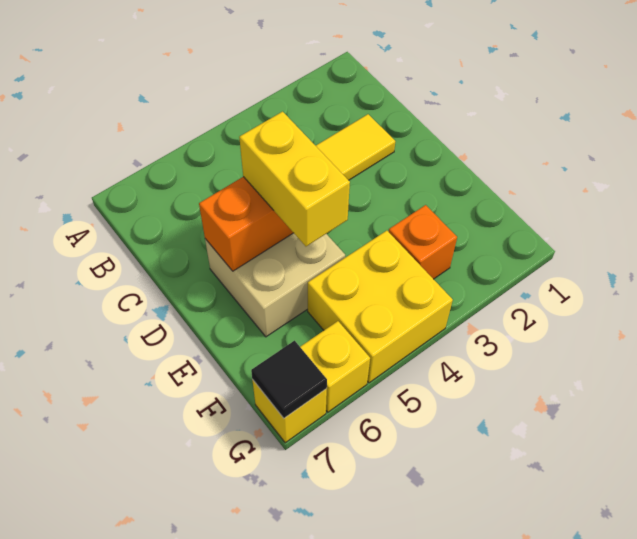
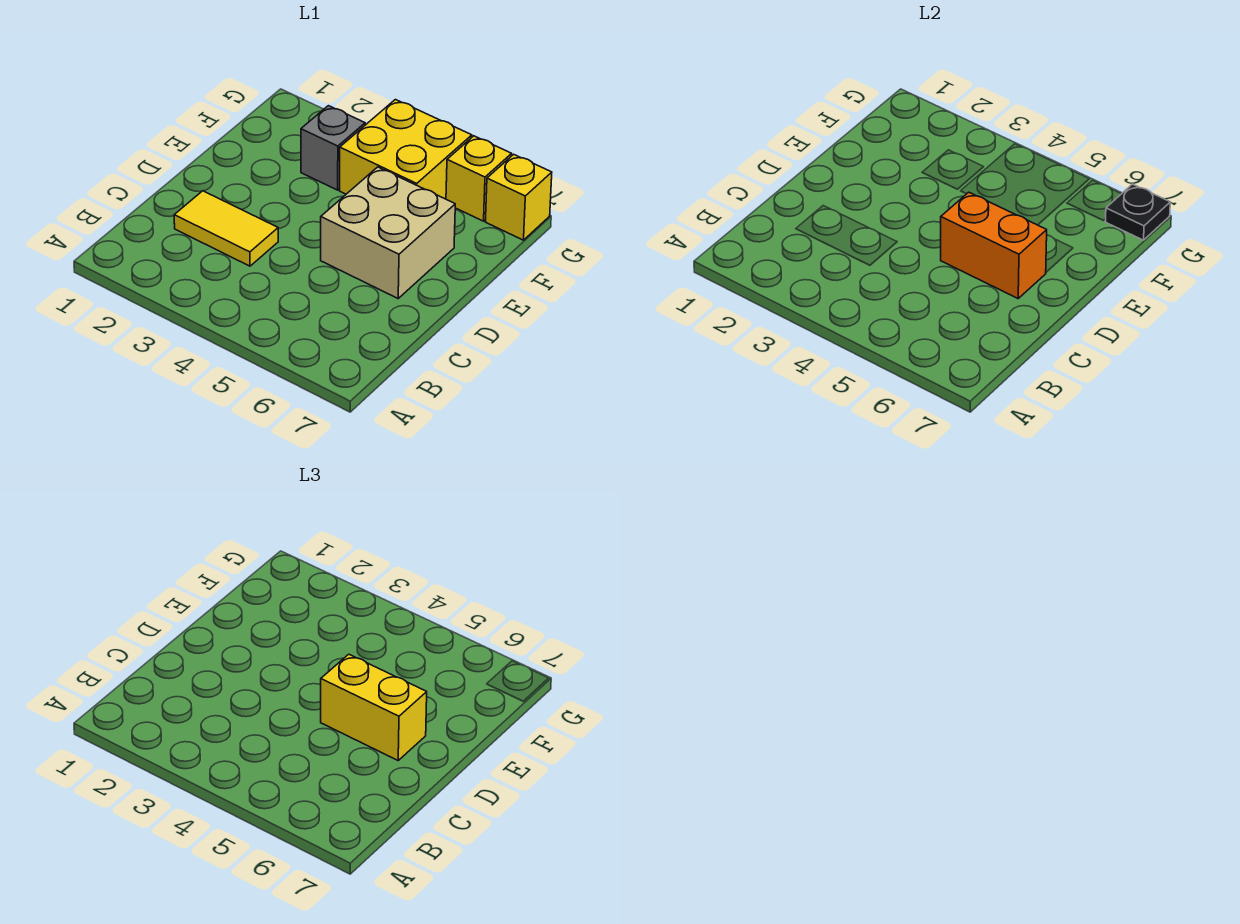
yellow 1x2 brick [239,112,350,246] -> yellow 1x2 brick turned to [321,654,427,760]
orange 1x1 brick [389,205,457,279] -> grey 1x1 brick [301,106,365,190]
black 1x1 tile [251,341,327,418] -> black 1x1 plate [1105,184,1170,240]

